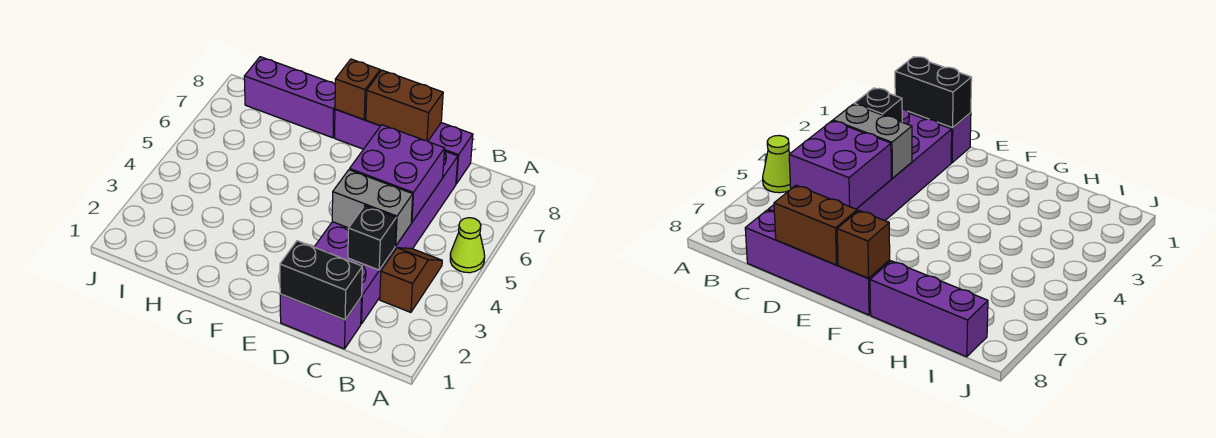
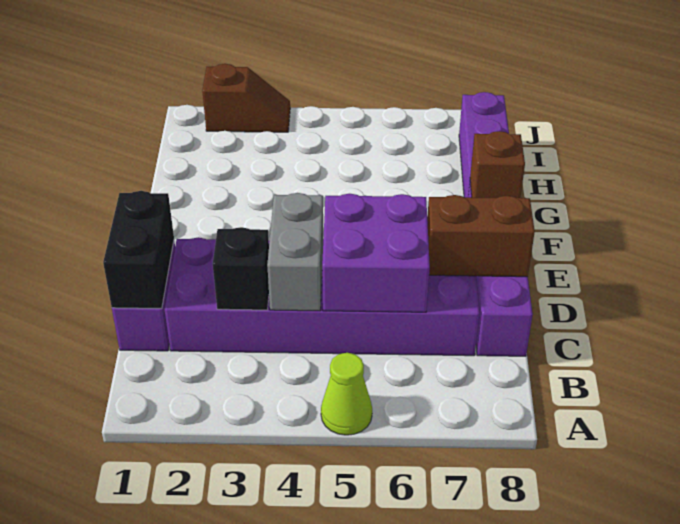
brown 1x2 slope [380,248,442,312] -> brown 1x2 slope moved to [202,64,290,132]
brown 1x2 brick [366,70,443,141] -> brown 1x2 brick turned to [427,195,535,277]

